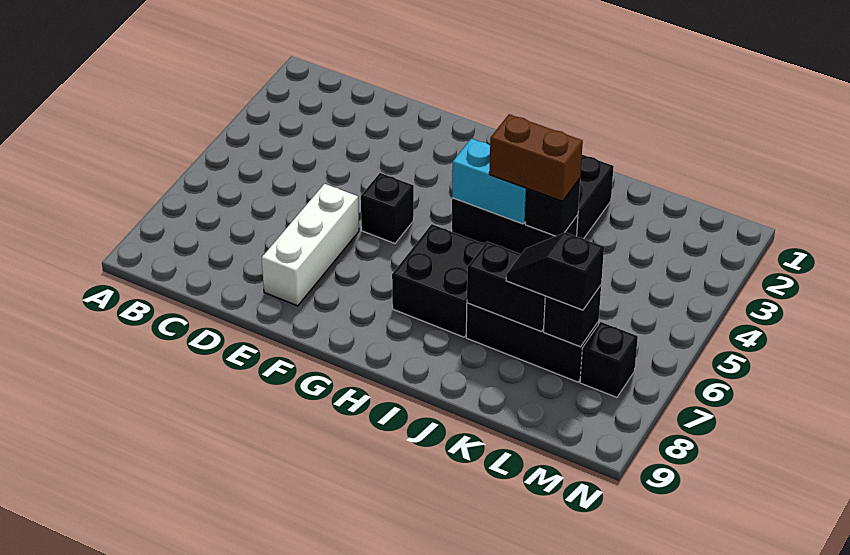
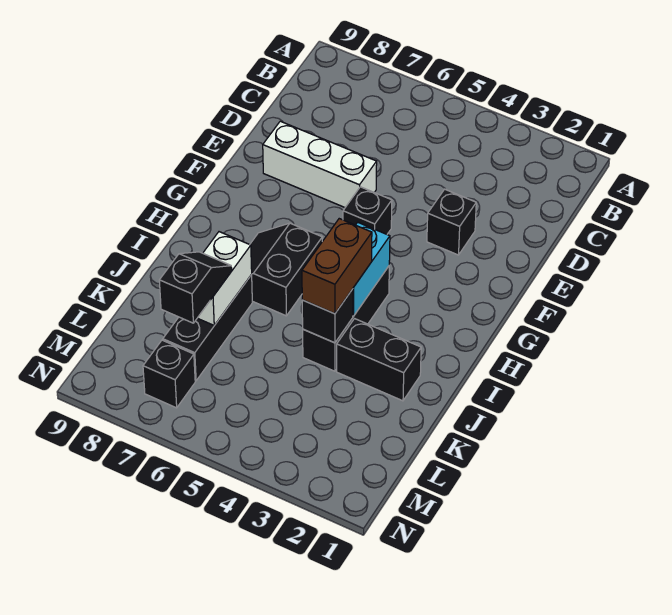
black 2x2 brick [392,224,484,337] -> black 2x2 slope [250,223,322,316]
black 1x2 brick [467,242,545,332] -> white 1x2 brick [198,232,252,325]
black 1x1 brick [544,285,601,347] -> black 1x1 brick moved to [427,189,476,255]

